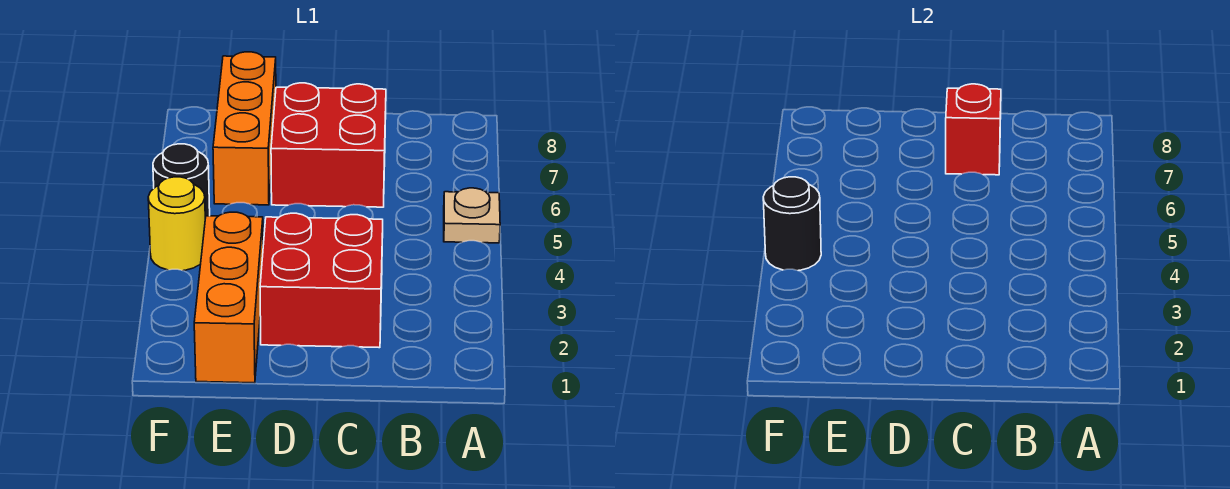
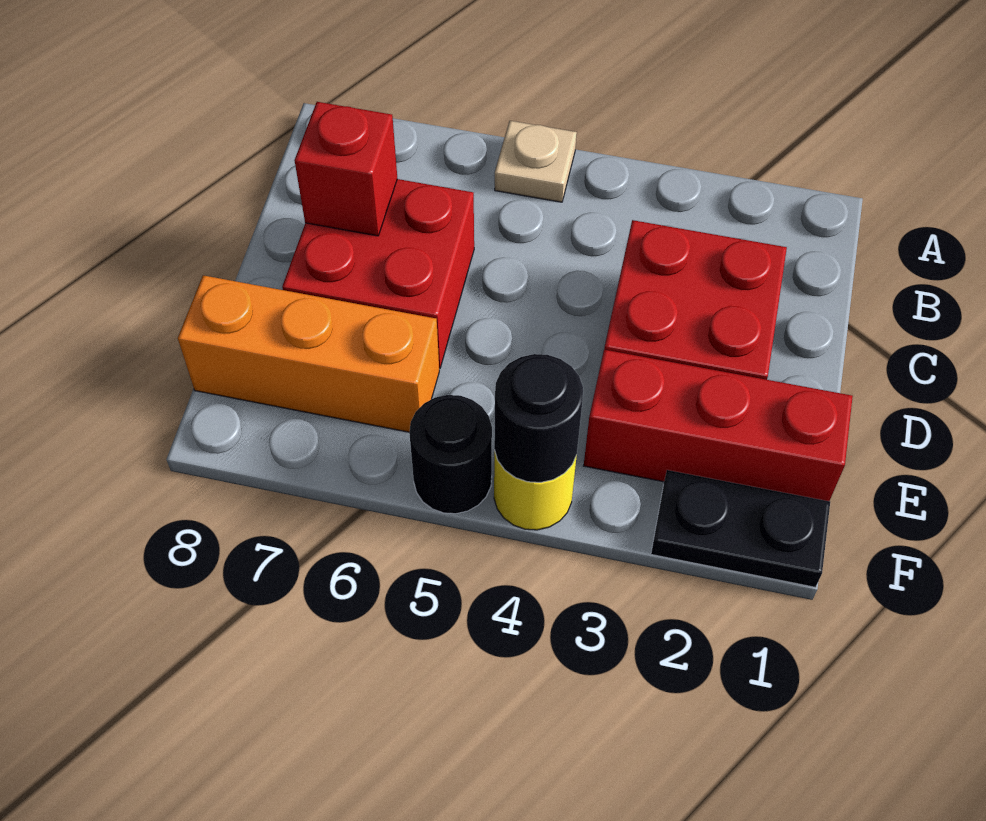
orange 1x3 brick [194,212,263,383] -> red 1x3 brick [584,350,853,501]
none -> black 1x2 plate [651,470,830,587]

